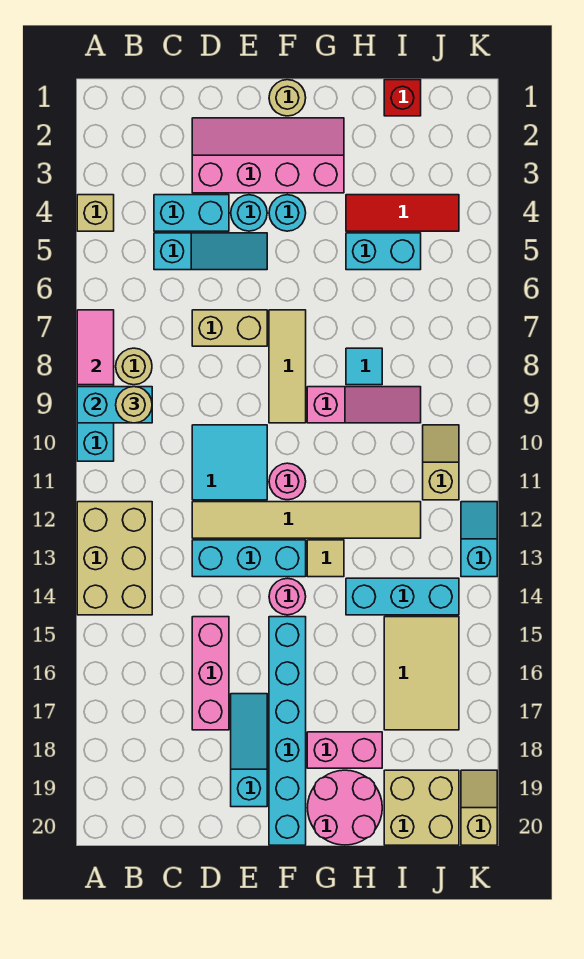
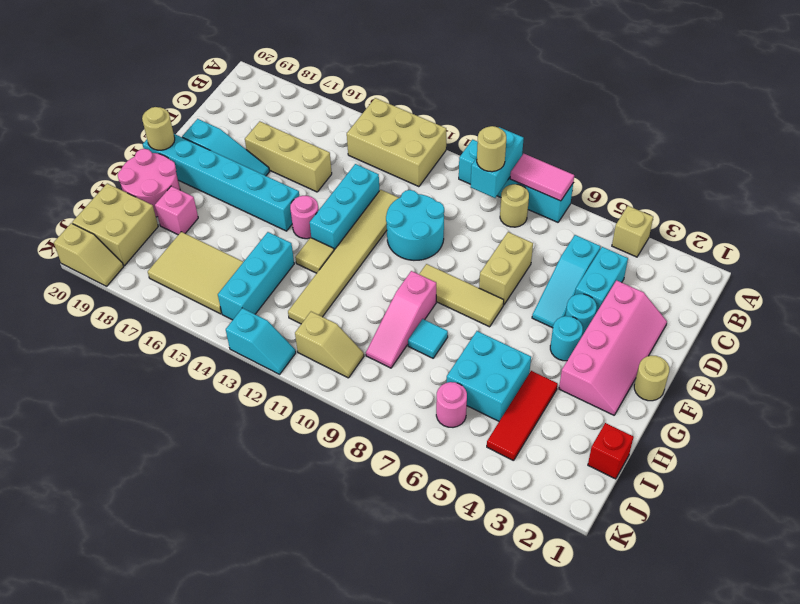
cyan 2x2 tile [192,425,267,500] -> cyan 2x2 round brick [386,190,444,260]
pink 1x3 brick [192,617,229,730] -> tan 1x3 brick [245,121,332,192]
pink 1x1 round brick [269,463,306,500] -> pink 1x1 round brick moved to [436,382,467,427]
none -> tan 1x1 round brick [142,107,175,150]
pink 1x2 brick [307,732,382,768] -> pink 1x1 brick [155,186,198,235]
cyan 1x2 brick [346,233,421,270] -> cyan 2x2 brick [447,331,531,421]

